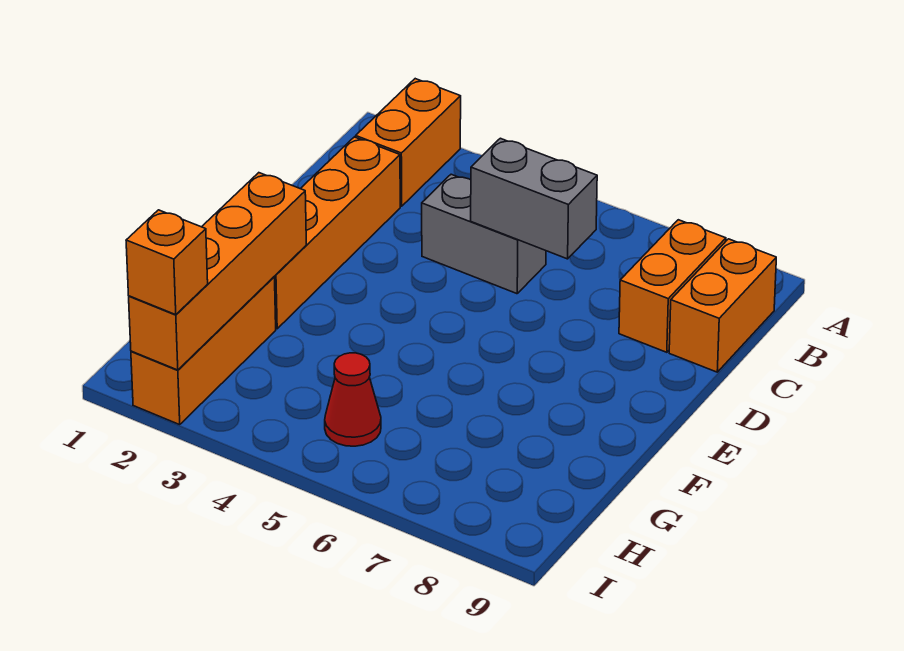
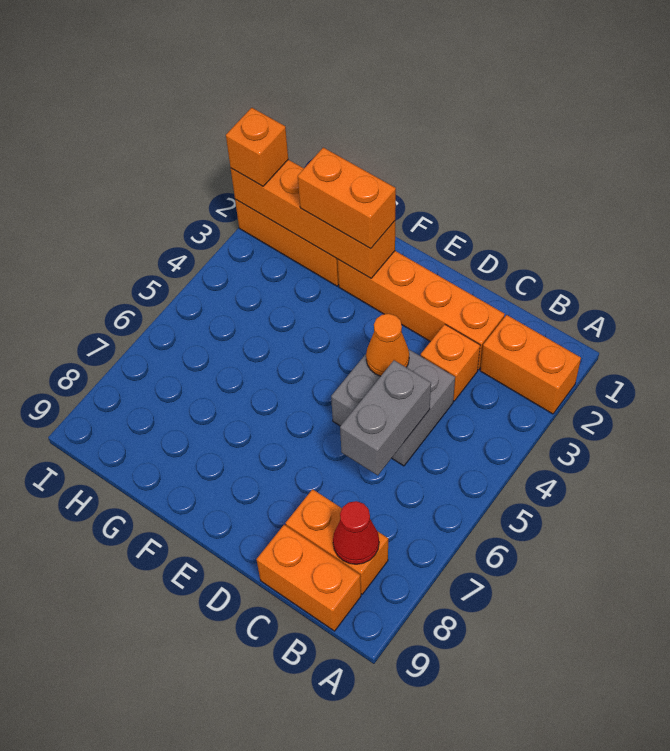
none -> orange 1x1 brick [421,324,480,401]
grey 1x2 brick [422,174,546,294] -> grey 2x2 brick [331,349,455,466]
none -> orange 1x1 cone [366,314,409,376]
none -> orange 1x2 brick [298,148,396,249]
red 1x1 cone [325,353,381,446] -> red 1x1 cone moved to [333,501,379,564]

